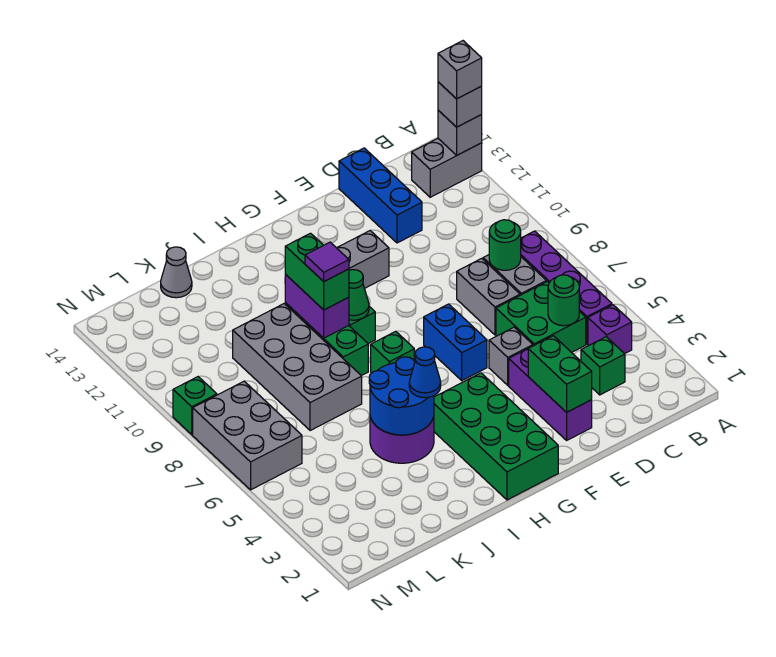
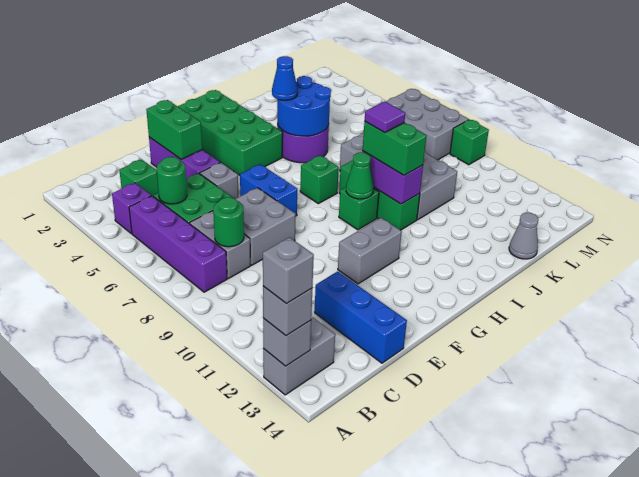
grey 1x2 brick [457,258,520,335] -> grey 2x2 brick [236,188,296,265]

